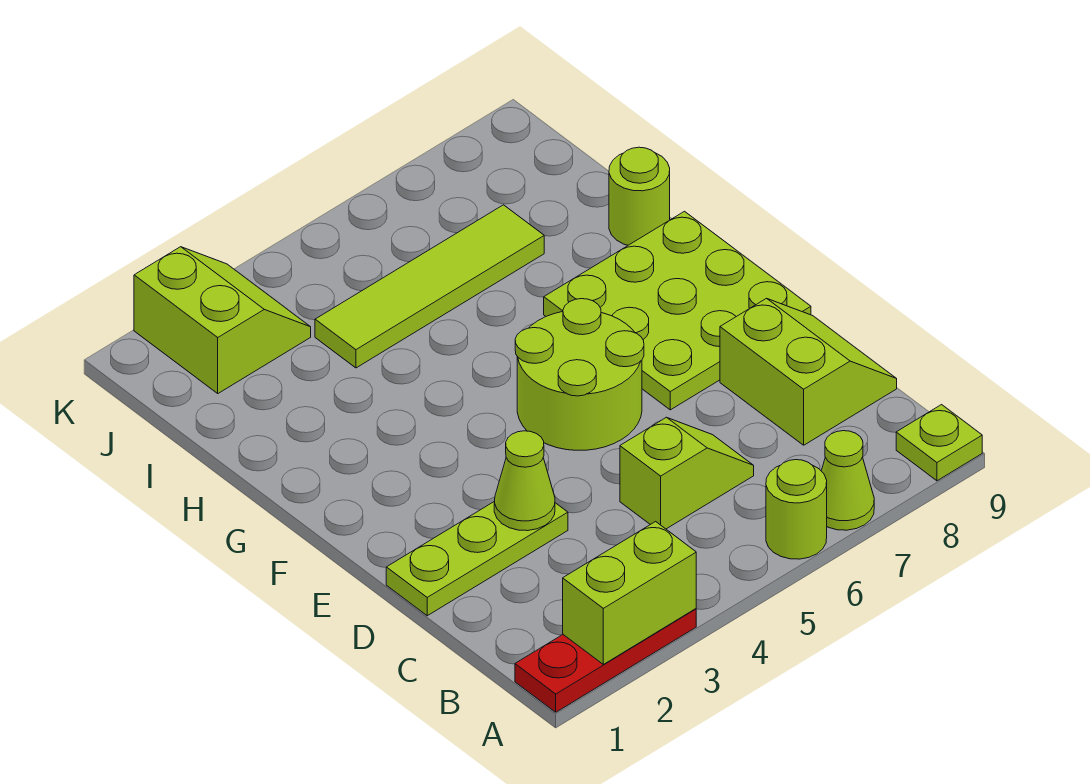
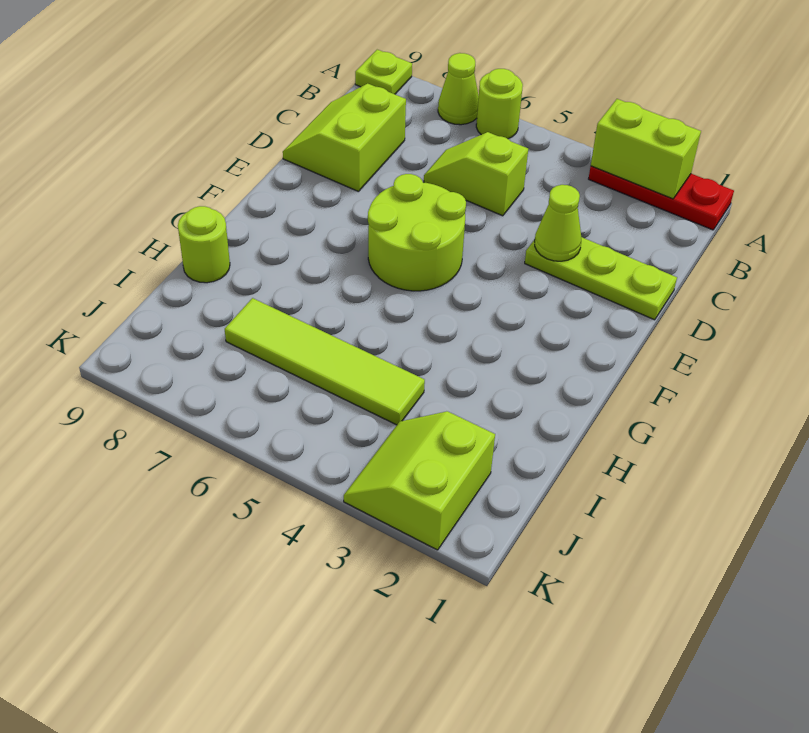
lime 3x3 plate [544,211,811,410] -> none

